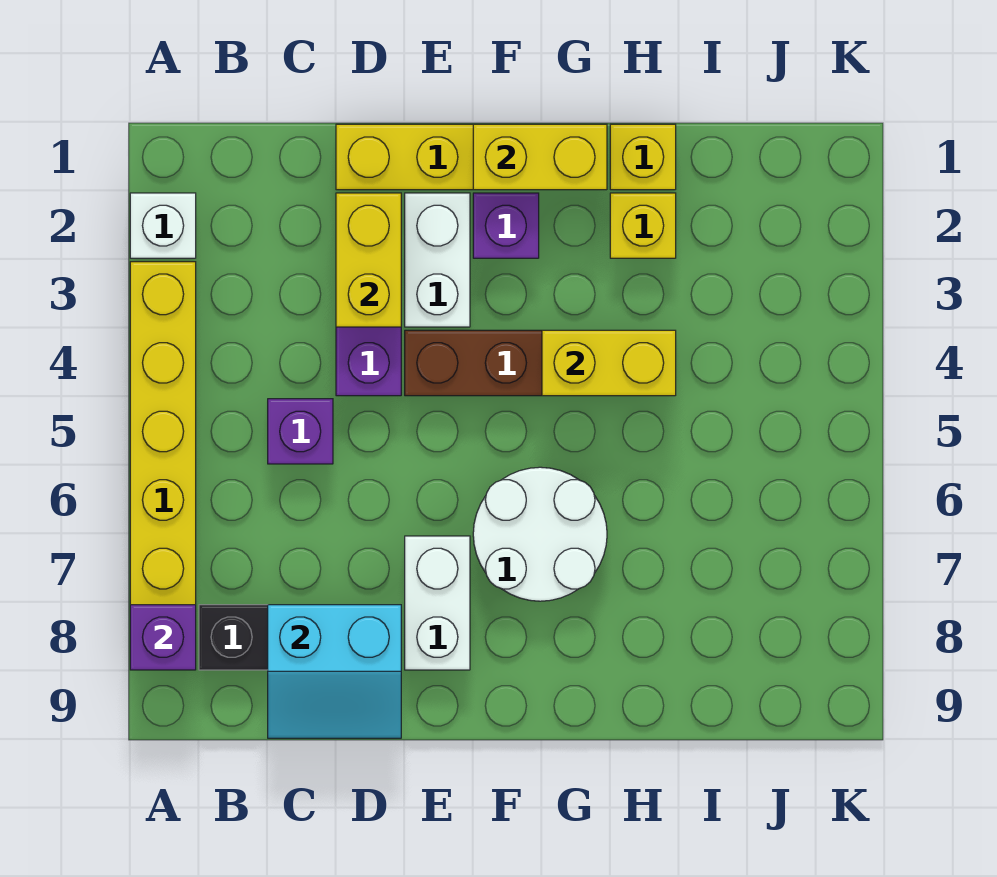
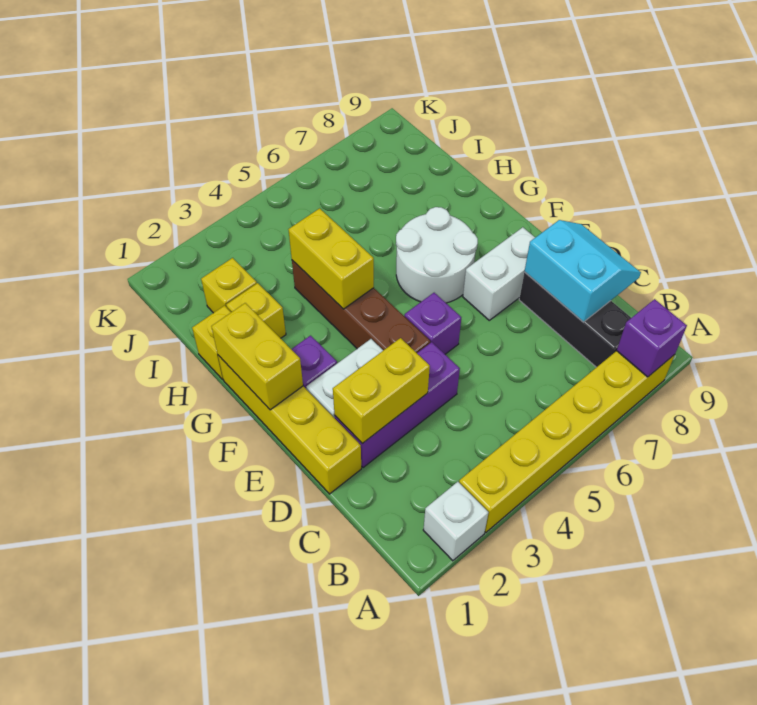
purple 1x1 brick [268,399,333,464] -> purple 1x1 brick moved to [404,293,461,354]
none -> yellow 1x1 brick [201,258,257,313]

